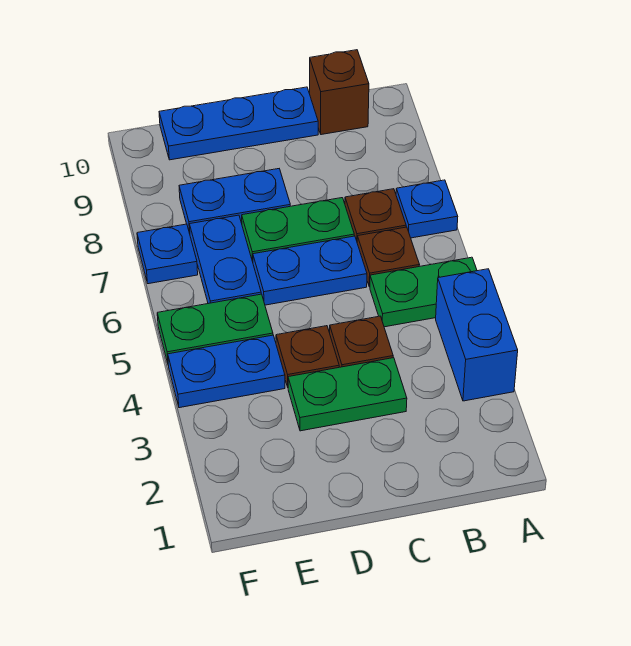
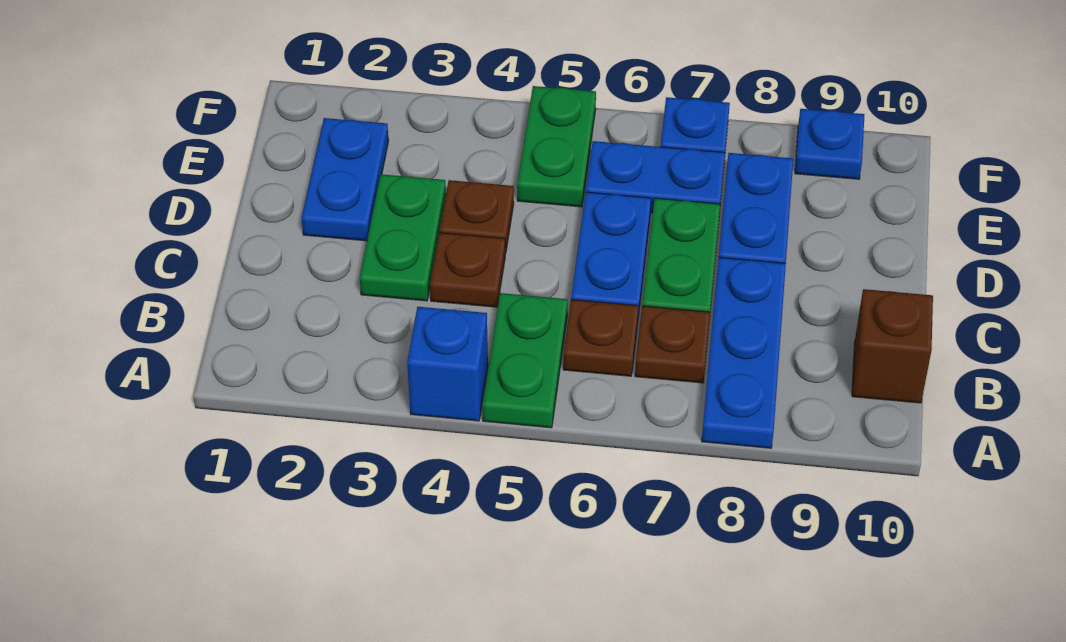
blue 1x2 brick [436,269,518,401] -> blue 1x1 brick [407,307,488,421]
blue 1x1 plate [396,180,458,238] -> blue 1x1 plate moved to [795,109,864,179]
blue 1x3 plate [159,87,318,160] -> blue 1x3 plate moved to [702,257,786,448]
blue 1x2 plate [168,335,285,408] -> blue 1x2 plate moved to [302,118,388,241]

